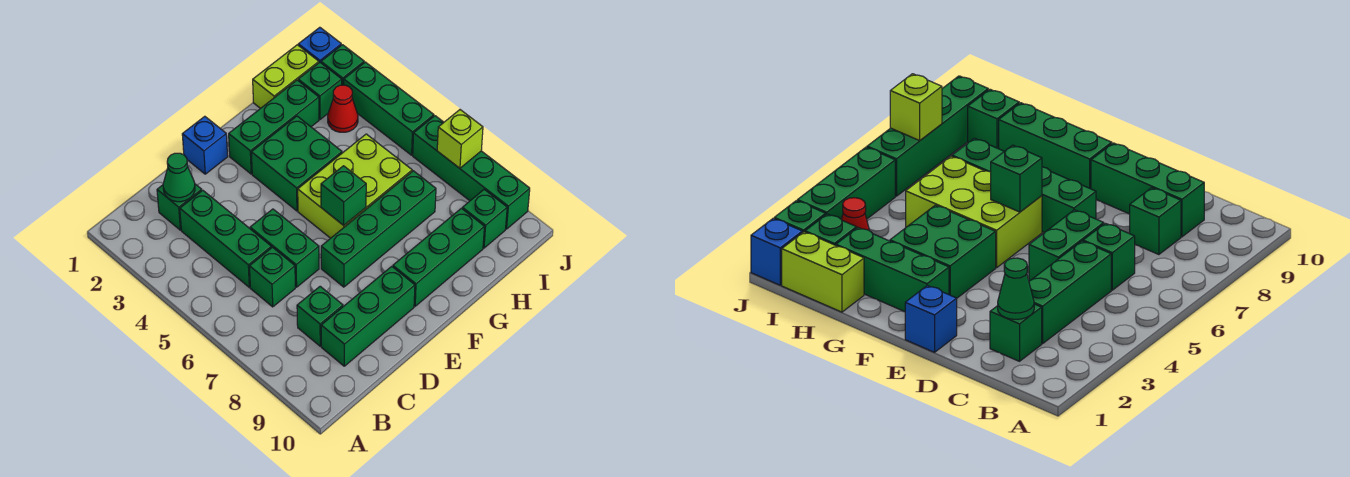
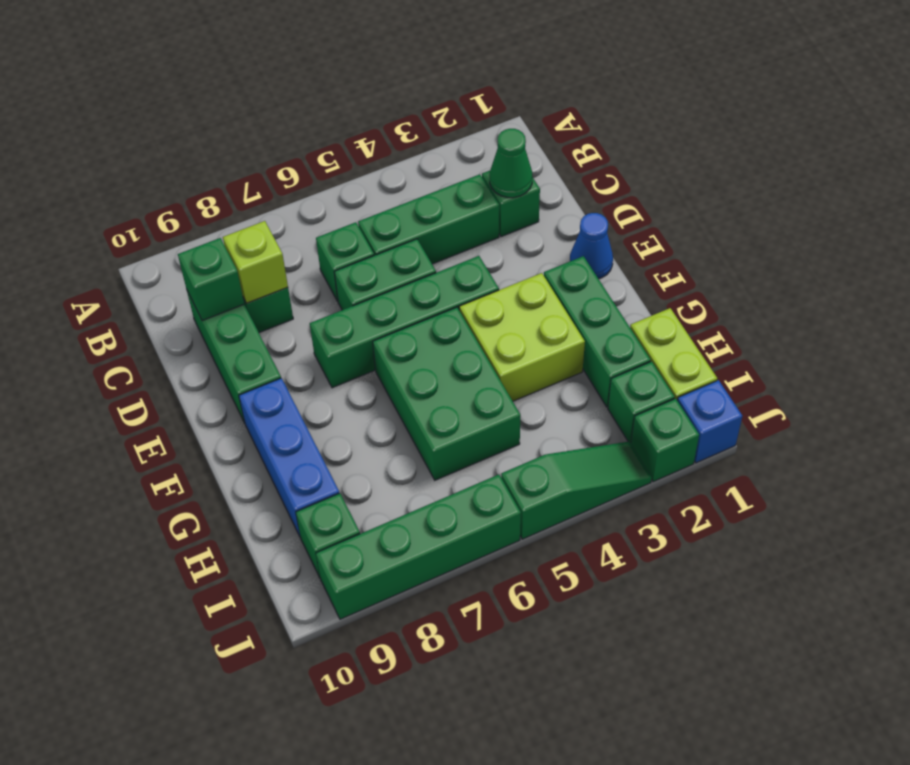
blue 1x1 brick [182,116,228,174] -> blue 1x1 cone [570,213,613,279]
green 1x4 brick [321,171,436,287] -> green 1x4 brick turned to [310,256,499,388]
green 2x2 brick [251,116,342,211] -> lime 2x2 brick [459,273,585,401]
lime 2x3 brick [298,134,412,238] -> green 2x3 brick [373,307,520,480]
green 1x1 brick [321,166,366,225] -> green 1x1 brick moved to [178,238,244,321]
green 1x3 brick [393,208,484,306] -> blue 1x3 brick [239,378,339,538]
red 1x1 cone [328,85,358,132] -> none
green 1x3 brick [344,62,434,155] -> green 1x3 slope [501,442,652,539]
lime 1x1 brick [437,110,483,168] -> lime 1x1 brick moved to [223,221,288,303]

